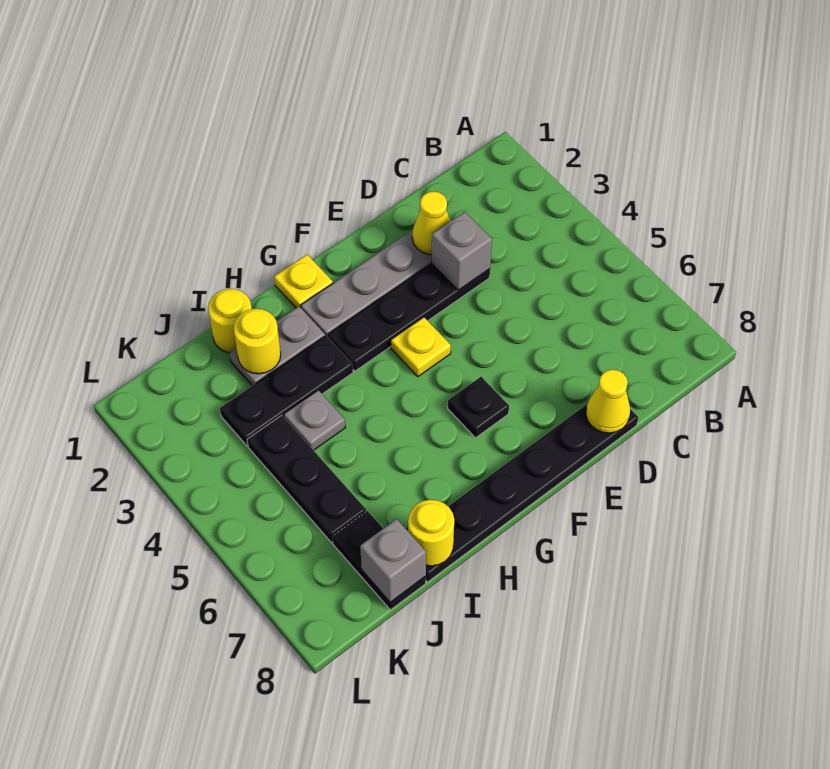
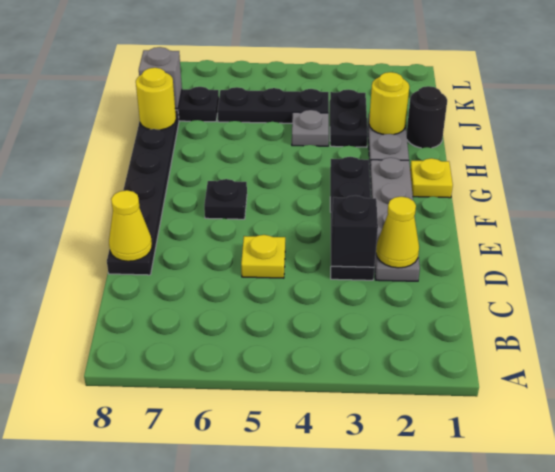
grey 1x1 brick [432,212,492,290] -> black 1x1 brick [331,196,378,267]
yellow 1x1 plate [391,317,451,377] -> yellow 1x1 plate moved to [241,235,285,278]
black 1x3 plate [220,336,353,446] -> black 1x2 plate [330,90,368,147]
yellow 1x1 round brick [208,289,252,353] -> black 1x1 round brick [407,86,447,148]

